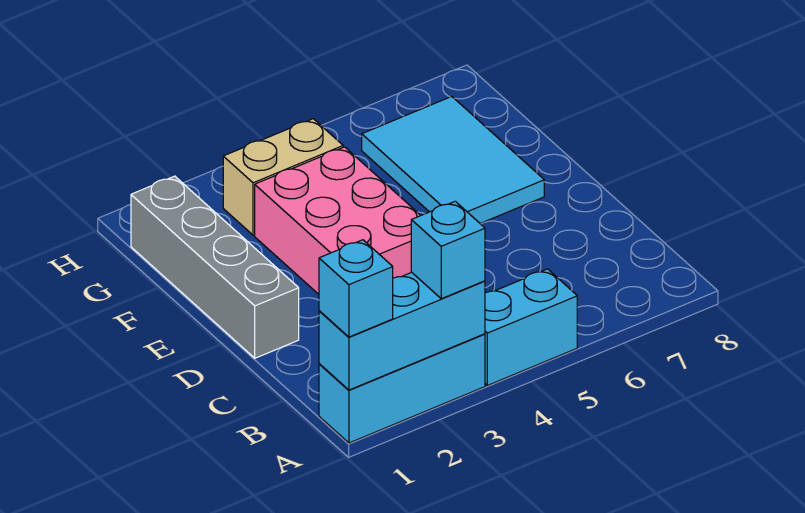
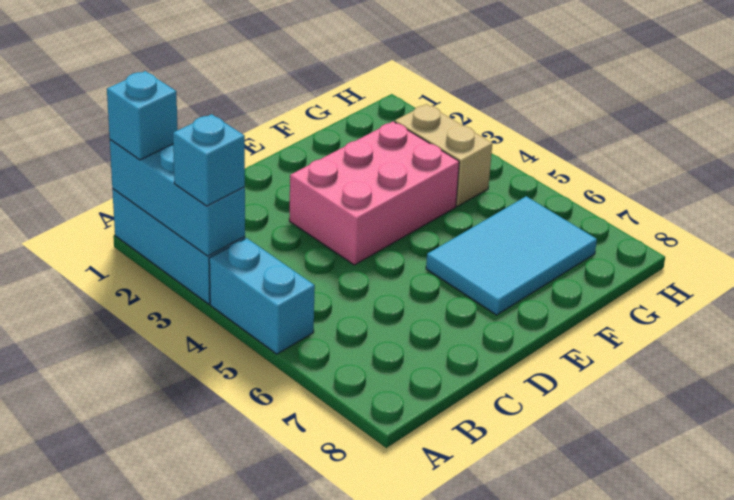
grey 1x4 brick [131,176,299,358] -> none

